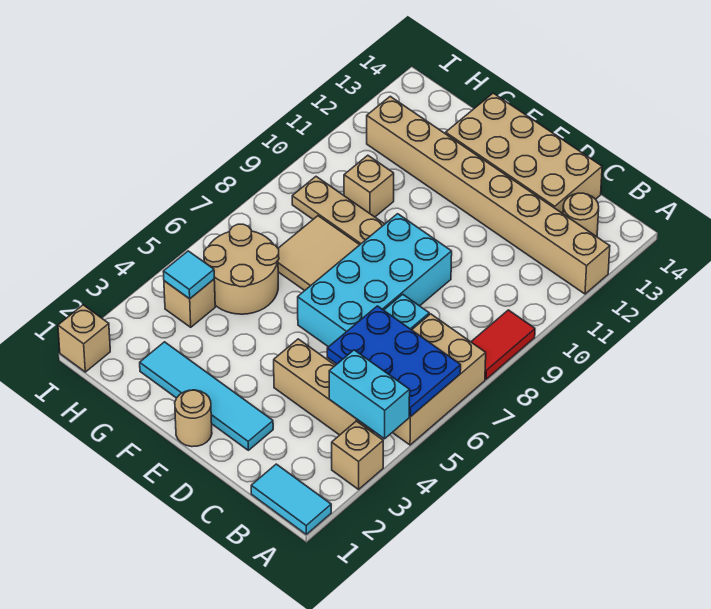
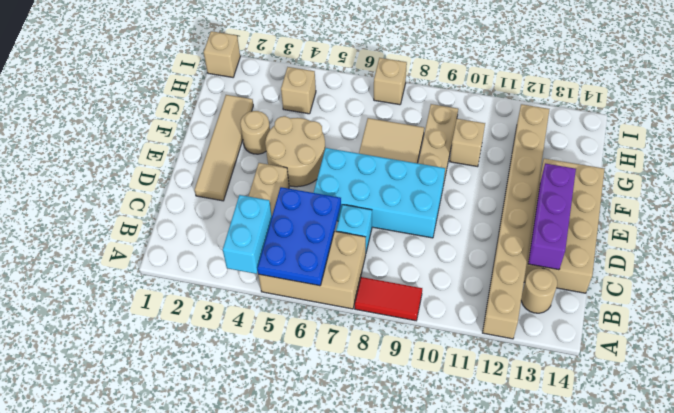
cyan 1x2 tile [251,464,331,534] -> none
tan 1x1 brick [332,421,383,489] -> tan 1x1 brick moved to [374,58,407,105]
none -> purple 1x3 brick [528,164,576,270]
cyan 1x4 tile [140,342,273,450] -> tan 1x4 tile [195,95,253,201]
tan 1x1 round brick [175,390,212,447] -> tan 1x1 round brick moved to [240,111,270,154]
tan 2x2 round brick [204,224,279,314] -> tan 2x2 round brick moved to [265,116,325,187]
cyan 1x1 tile [163,251,214,299] -> none

